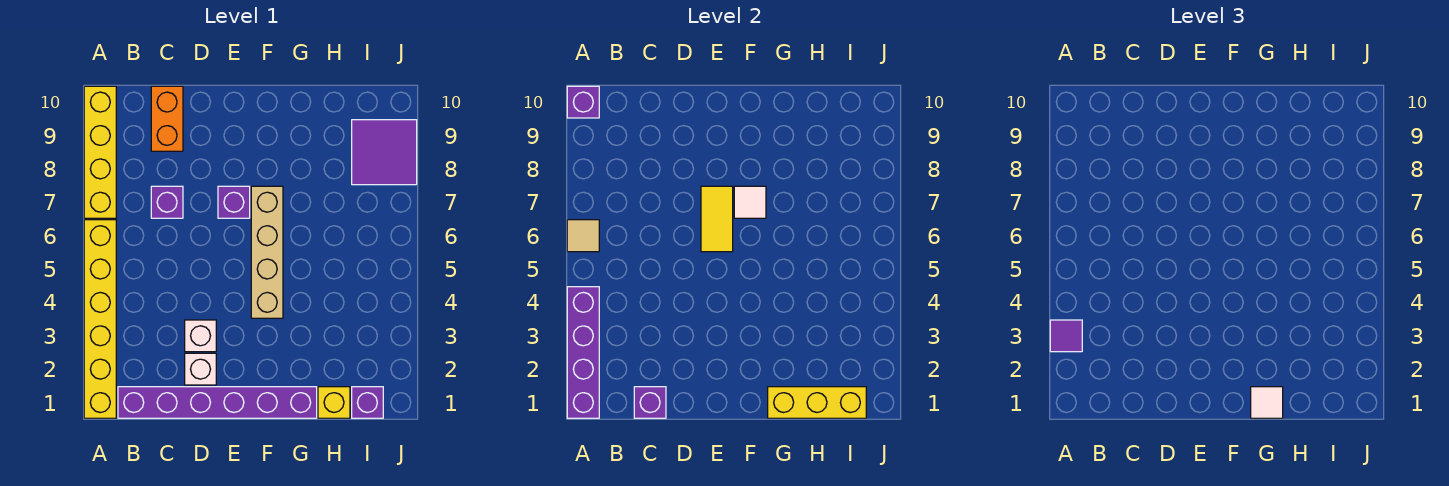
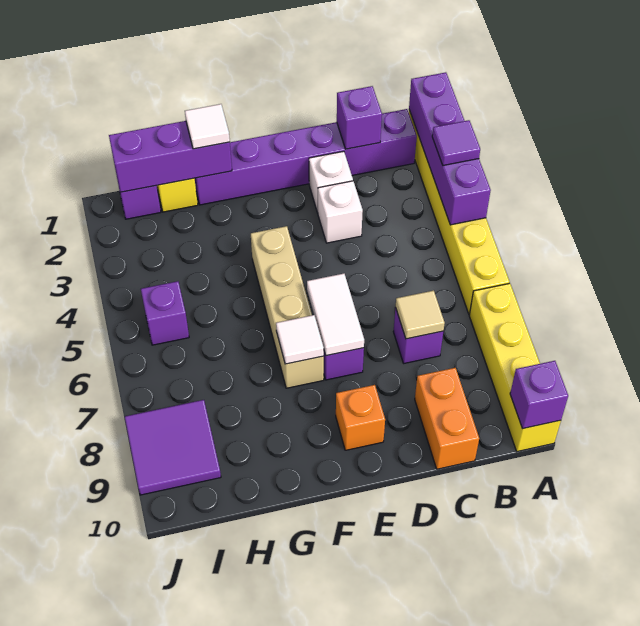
tan 1x1 tile [567,220,599,252] -> tan 1x1 tile moved to [396,290,445,339]
yellow 1x2 tile [701,186,733,252] -> white 1x2 tile [307,274,364,356]
none -> orange 1x1 brick [336,385,385,450]
yellow 1x3 brick [768,387,866,418] -> purple 1x3 brick [109,121,232,192]
none -> purple 1x1 brick [141,281,189,345]

